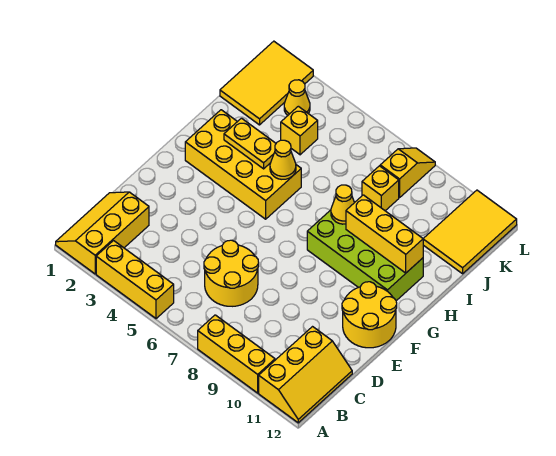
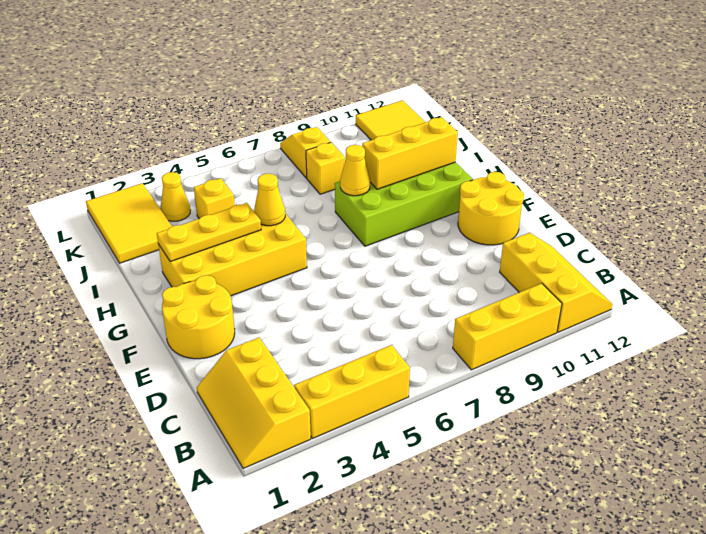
yellow 2x2 round brick [204,240,259,306] -> yellow 2x2 round brick moved to [162,275,235,359]
yellow 1x2 plate [224,118,276,169] -> yellow 1x3 plate [157,203,261,262]

